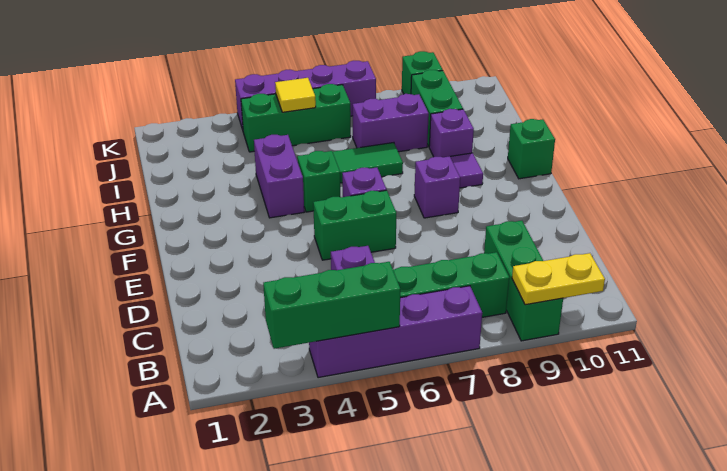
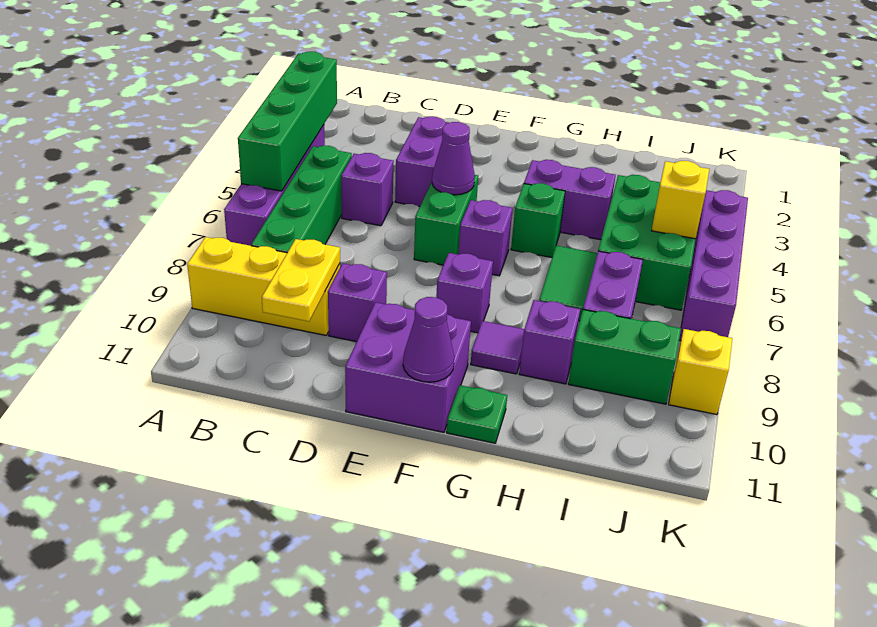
green 1x3 brick [263,262,400,349] -> green 1x4 brick [238,52,337,191]
green 1x3 brick [484,221,563,341] -> yellow 1x3 brick [187,237,340,335]
yellow 1x2 plate [512,253,605,305] -> yellow 1x2 plate moved to [262,239,340,321]
none -> purple 1x2 brick [395,116,449,207]
none -> purple 1x1 brick [328,263,387,342]
none -> purple 1x1 cone [432,122,475,195]
none -> purple 2x2 brick [345,302,471,432]
none -> purple 1x1 cone [403,297,454,382]
green 1x1 brick [508,119,555,179] -> green 1x1 plate [447,385,507,443]
green 1x3 brick [241,84,351,152] -> green 2x3 brick [598,175,696,310]
yellow 1x1 tile [275,78,316,112] -> yellow 1x1 brick [651,161,709,239]
green 1x1 brick [402,51,443,94] -> yellow 1x1 brick [669,329,732,415]

